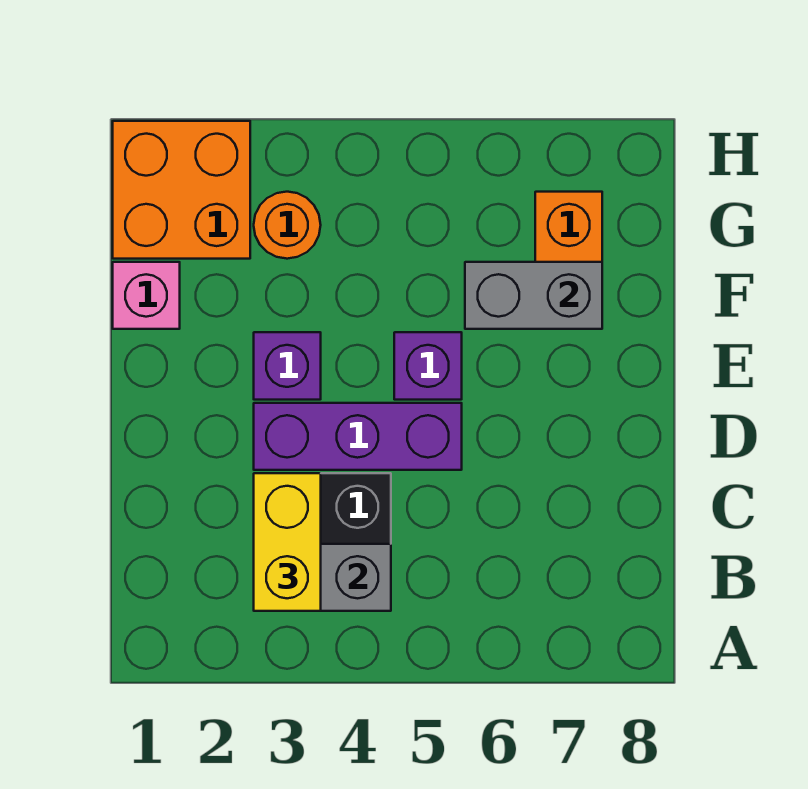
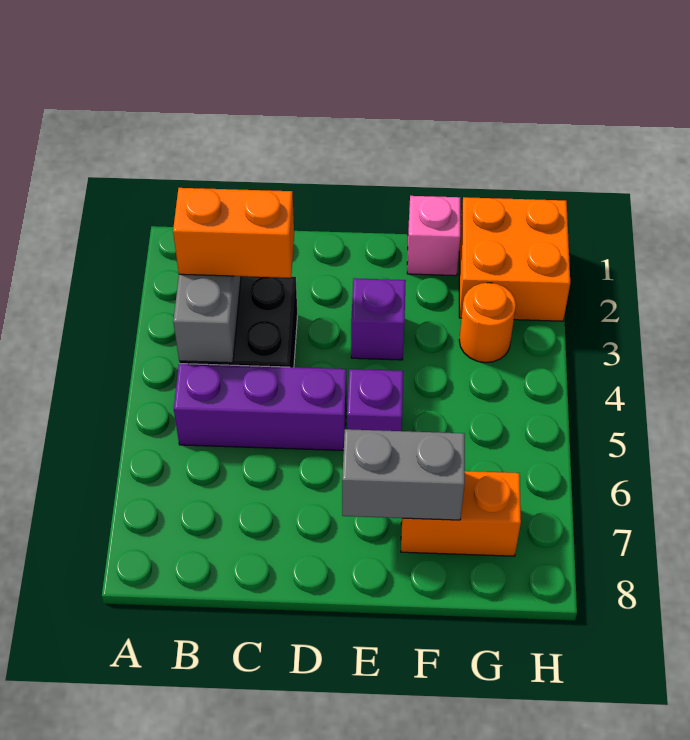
yellow 1x2 brick [254,473,321,611] -> orange 1x2 brick [173,188,294,278]
purple 1x3 brick [254,403,462,470] -> purple 1x3 brick turned to [174,364,346,451]
grey 1x2 brick [465,262,602,329] -> grey 1x2 brick turned to [342,429,465,520]

